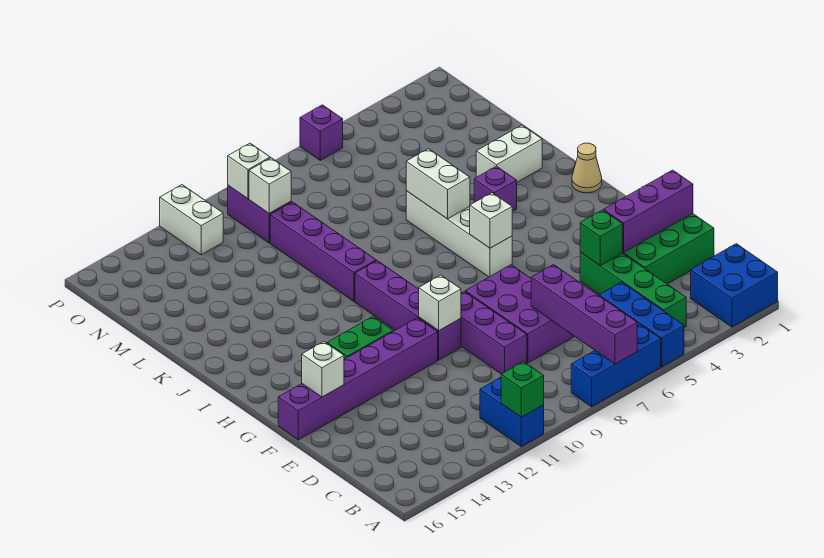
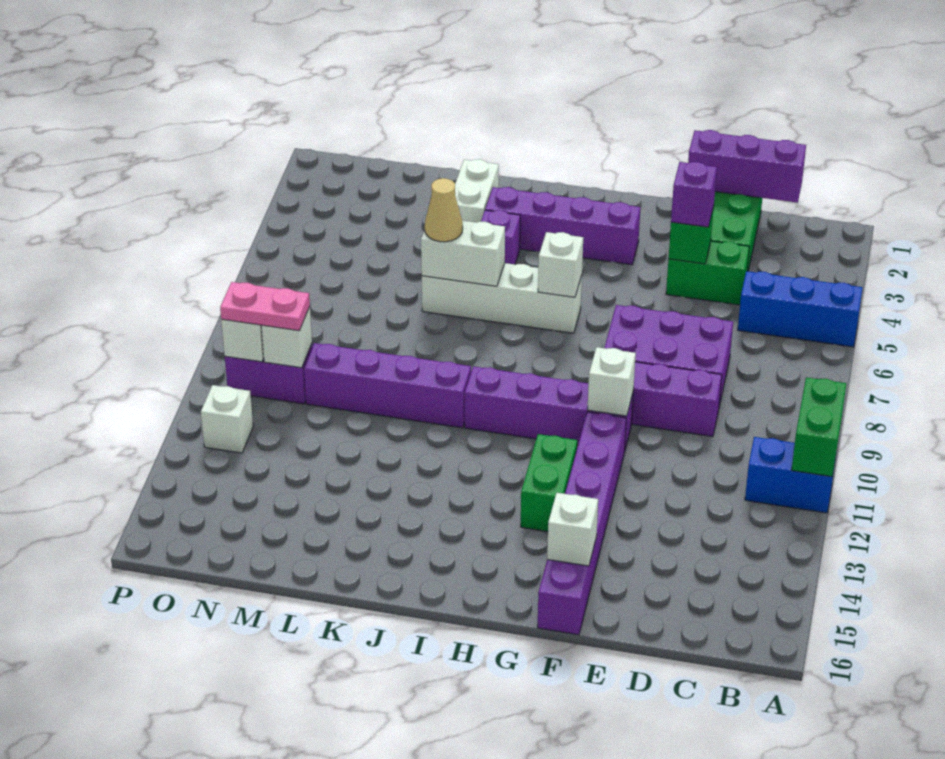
blue 2x2 brick [691,244,778,327] -> none
blue 1x3 brick [571,325,661,407] -> none
purple 1x4 brick [531,265,637,364] -> purple 1x4 brick moved to [485,187,640,265]
green 1x1 brick [501,362,544,417] -> green 1x2 brick [792,377,846,477]
green 1x4 brick [580,252,686,328] -> green 1x2 brick [666,241,749,305]
purple 1x3 brick [604,170,693,252] -> purple 1x3 brick turned to [688,130,806,203]
tan 1x1 cone [572,143,602,193] -> tan 1x1 cone moved to [425,178,463,242]
none -> pink 1x2 plate [220,282,310,331]
white 1x2 brick [160,185,223,255] -> white 1x1 brick [201,385,253,453]
purple 1x1 brick [300,105,343,160] -> purple 1x1 brick moved to [671,162,717,227]

